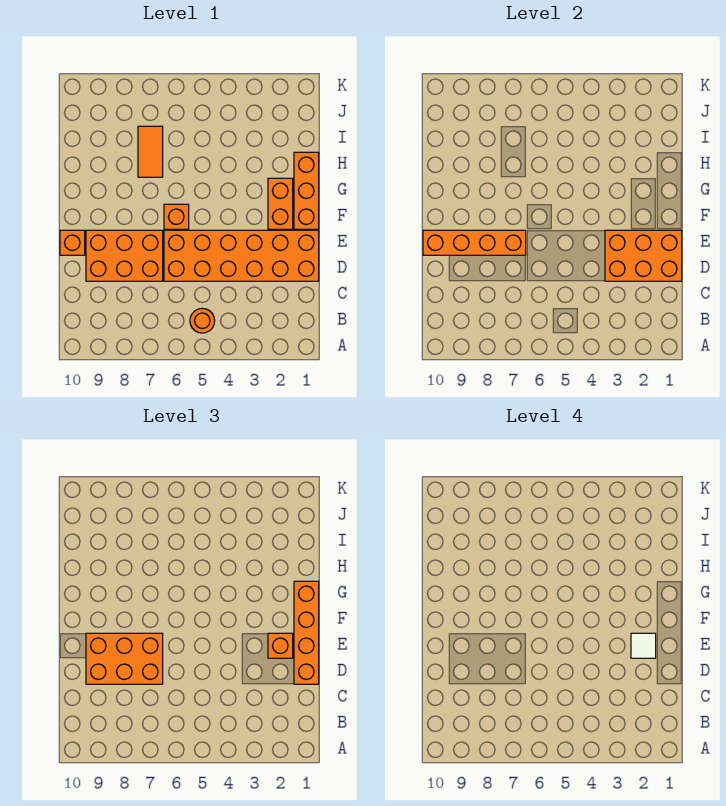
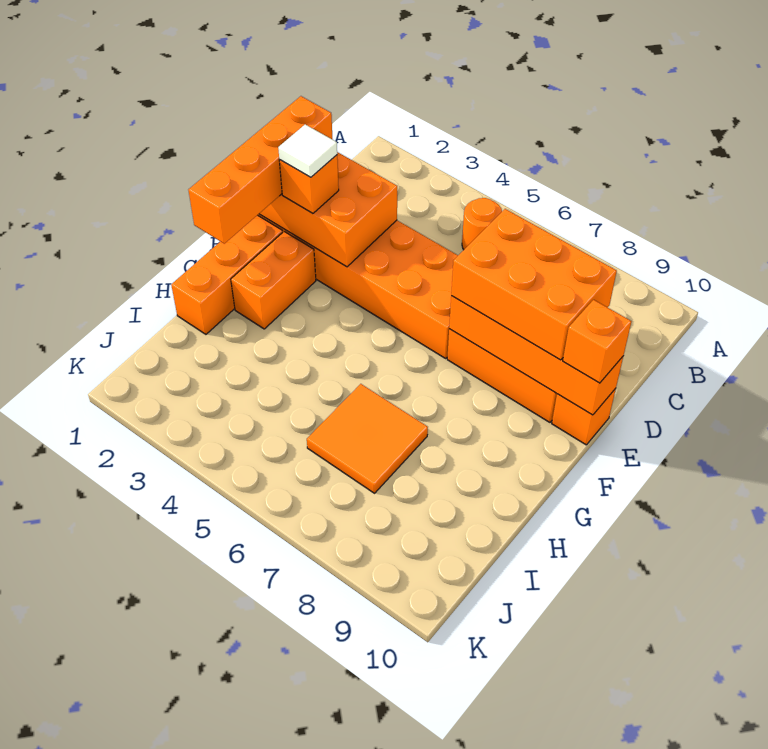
orange 1x1 brick [164,204,189,229] -> orange 1x1 brick moved to [563,300,631,383]
orange 1x2 tile [138,126,163,177] -> orange 2x2 tile [307,384,428,493]

